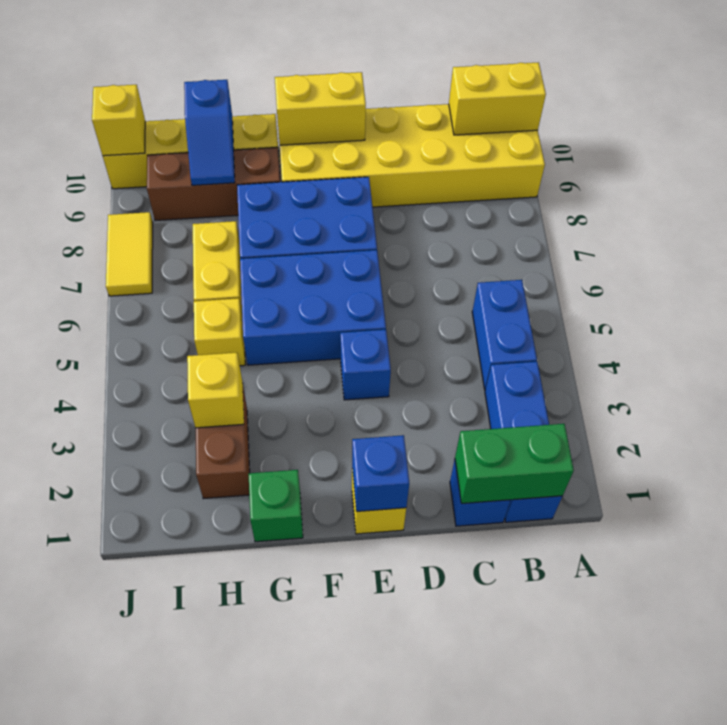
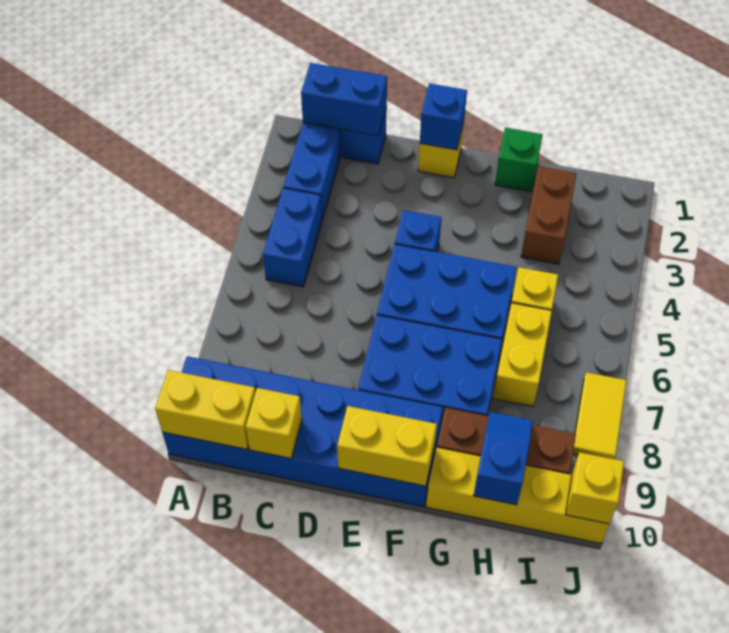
yellow 2x6 brick [280,104,545,207] -> blue 2x6 brick [162,356,443,507]
green 1x2 brick [455,424,574,504] -> blue 1x2 brick [301,63,387,136]
yellow 1x1 brick [187,353,244,428] -> yellow 1x1 brick moved to [246,388,302,458]

